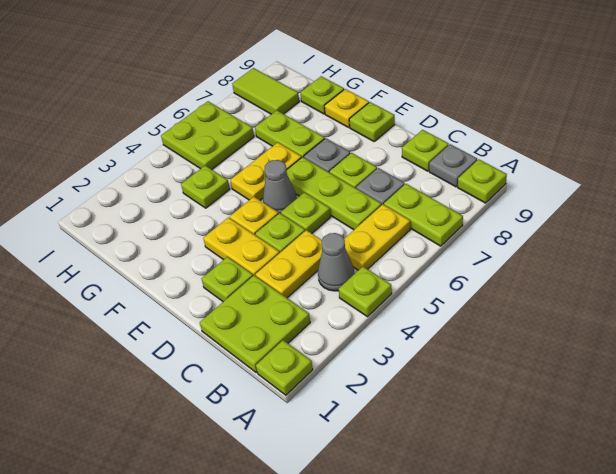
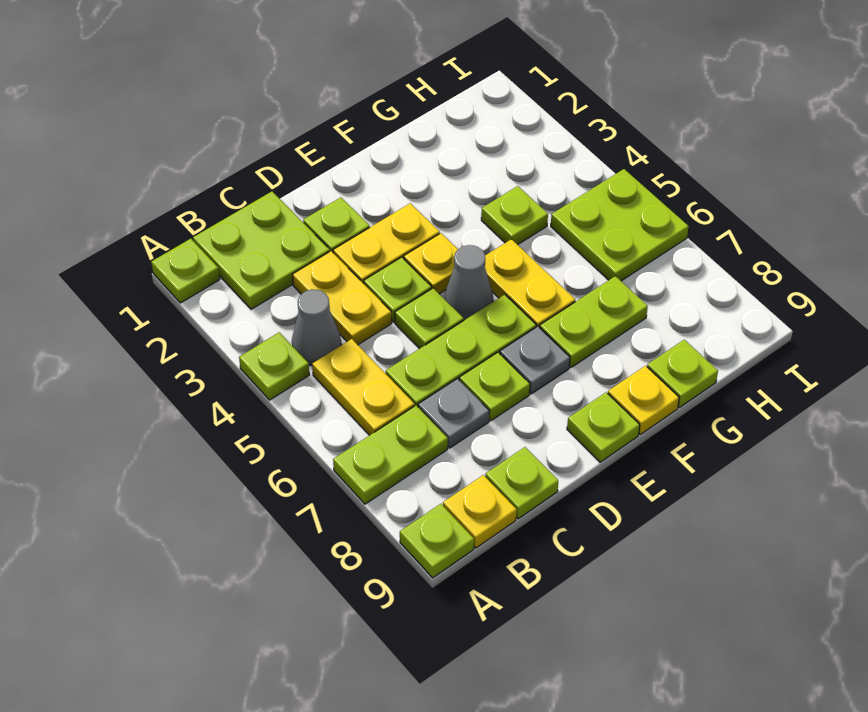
grey 1x1 plate [429,144,477,187] -> yellow 1x1 plate [443,475,517,548]
lime 1x2 tile [232,68,299,114] -> none

